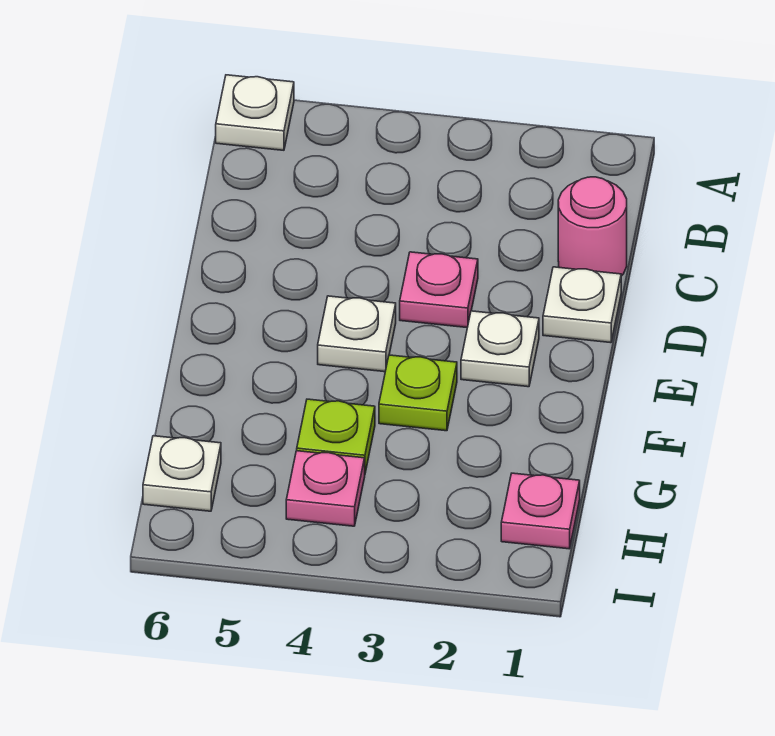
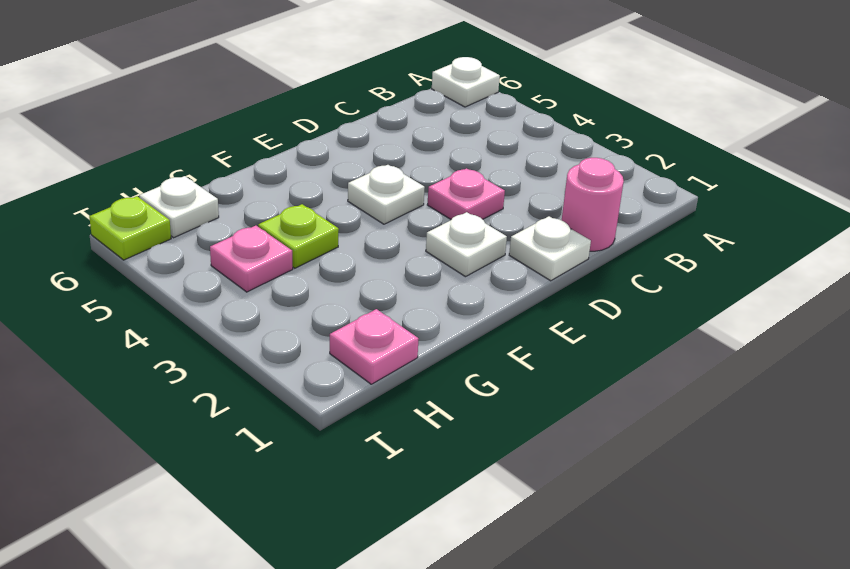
lime 1x1 plate [379,355,457,431] -> lime 1x1 plate moved to [89,196,171,260]

